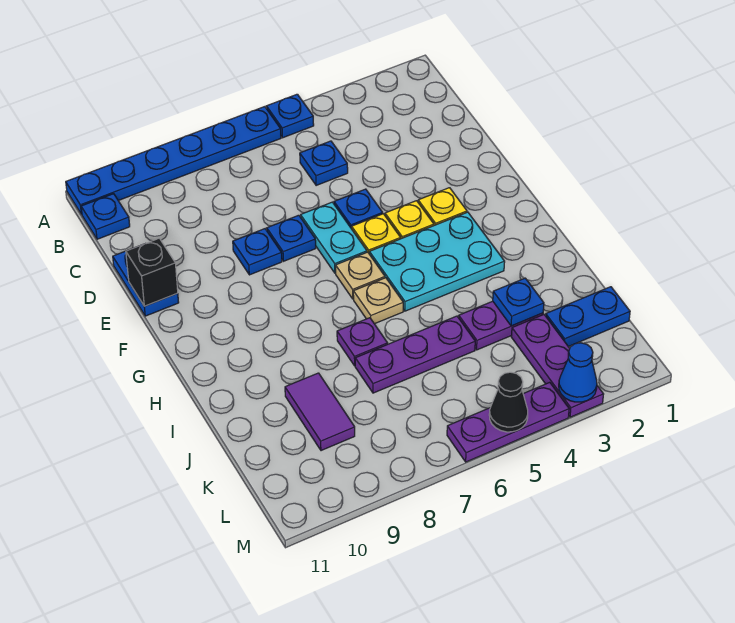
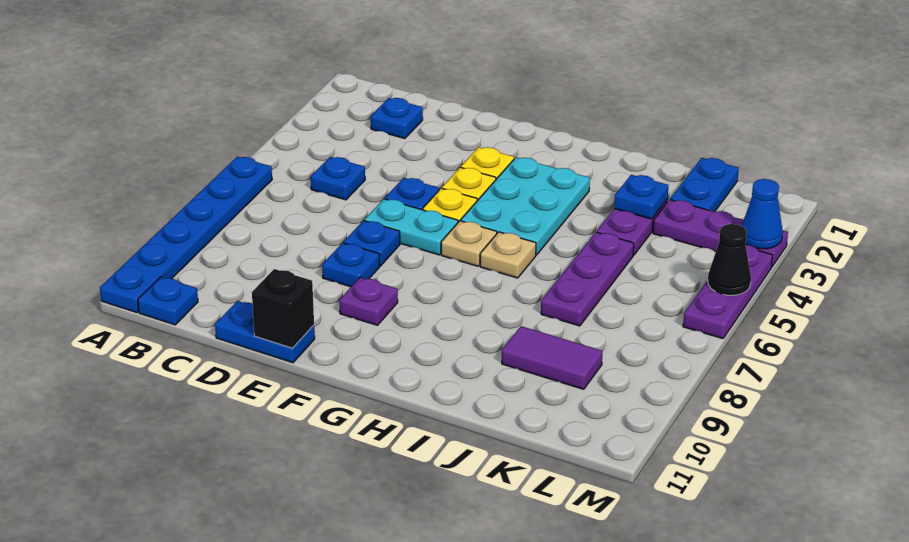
blue 1x1 plate [266,94,314,138] -> blue 1x1 plate moved to [371,98,423,139]
purple 1x1 plate [337,318,388,366] -> purple 1x1 plate moved to [339,277,398,325]

